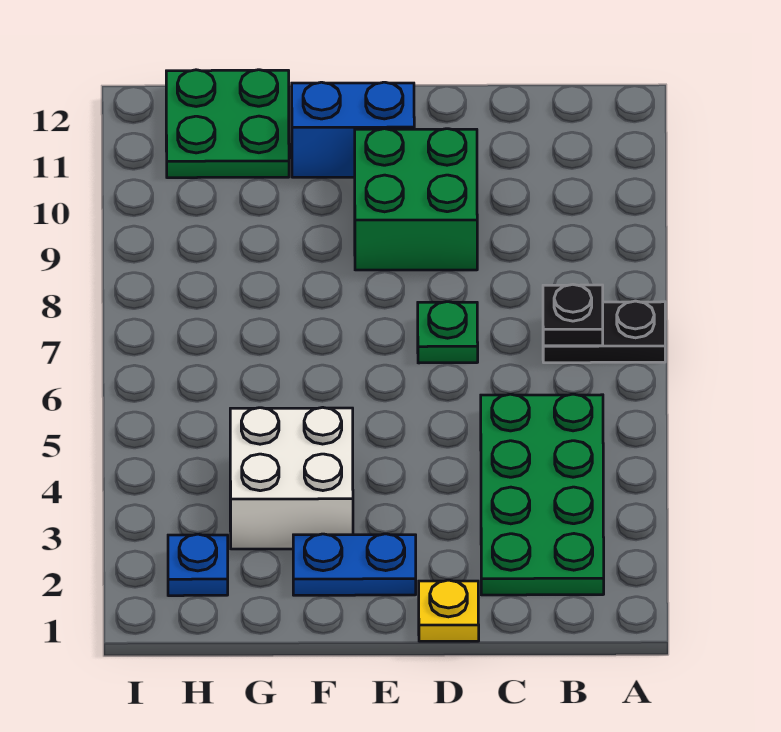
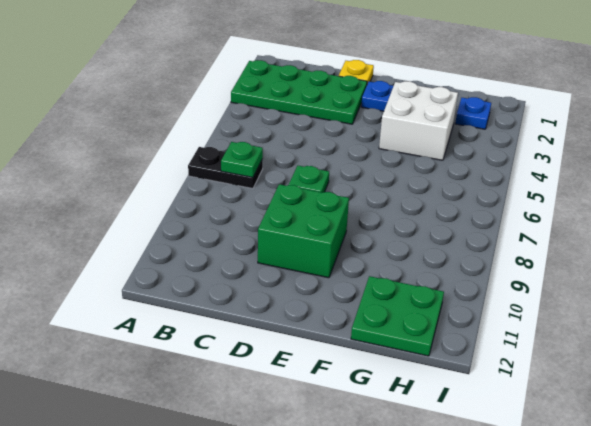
green 2x4 plate [481,394,604,595] -> green 2x4 plate turned to [231,60,367,124]
black 1x1 plate [543,285,603,346] -> green 1x1 plate [221,142,263,178]
blue 1x2 brick [292,82,414,177] -> none

